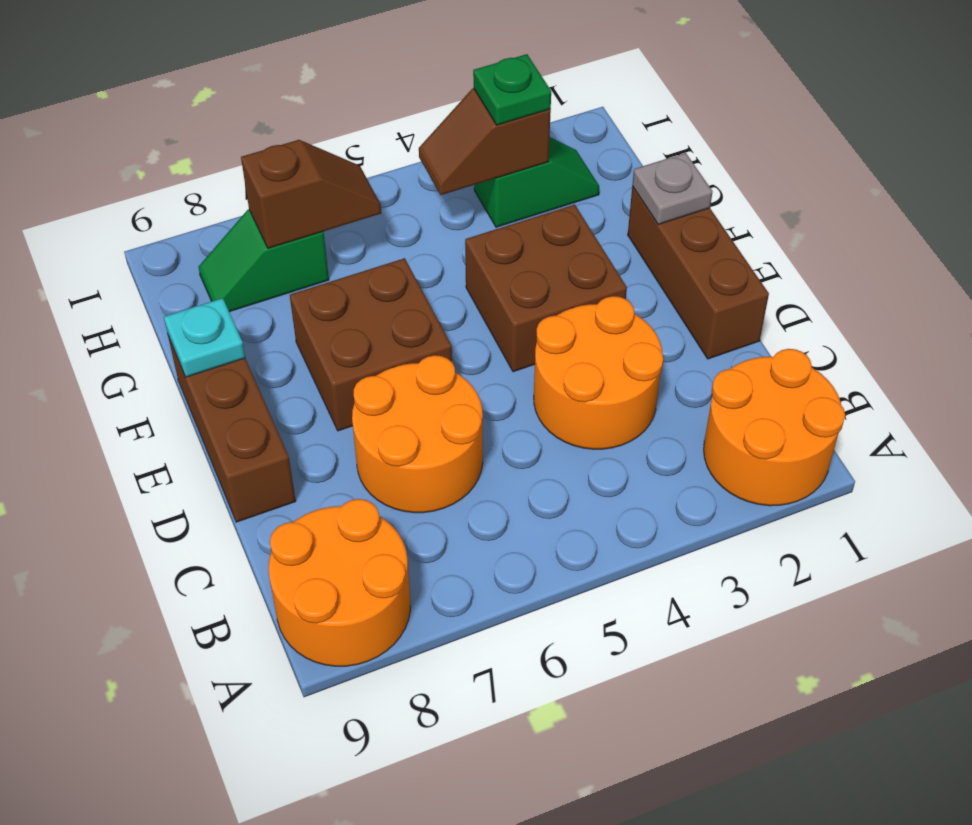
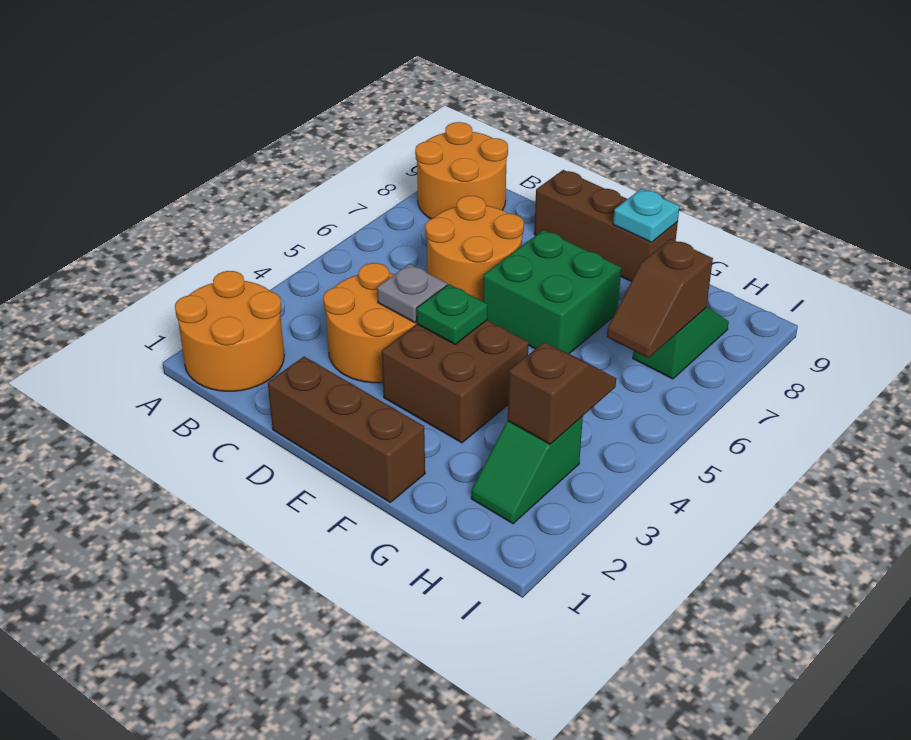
brown 2x2 brick [290,258,452,431] -> green 2x2 brick [483,230,621,354]
grey 1x1 plate [632,153,713,225] -> grey 1x1 plate moved to [377,264,447,323]
green 1x1 plate [473,54,551,125] -> green 1x1 plate moved to [417,284,488,344]

